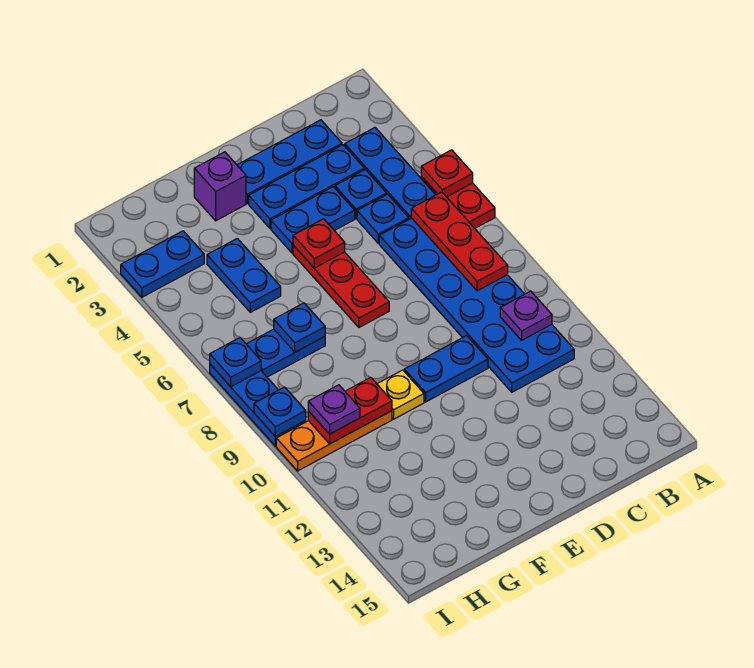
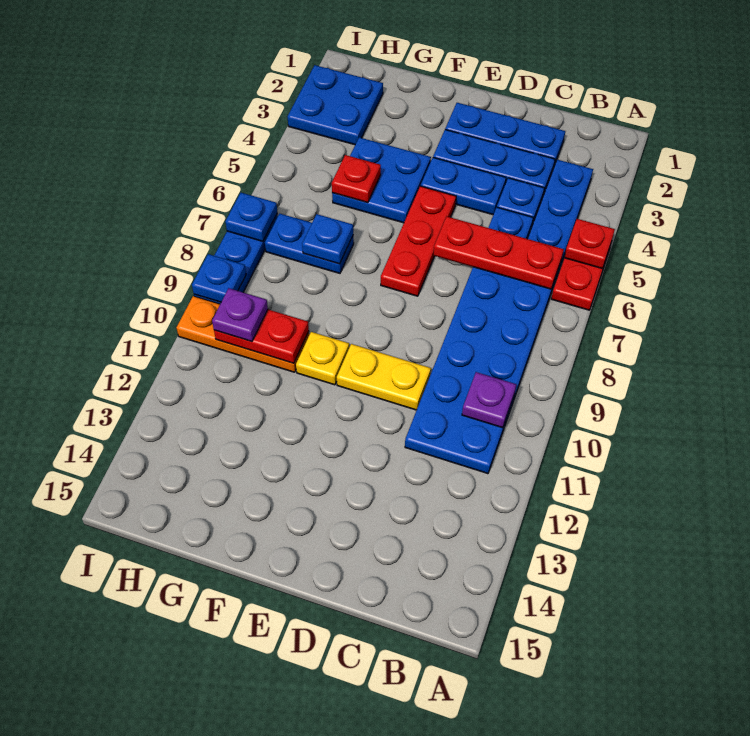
red 1x3 plate [411,192,508,291] -> red 1x3 plate turned to [434,217,564,289]
blue 1x2 plate [404,336,488,402] -> yellow 1x2 plate [337,344,431,410]
red 1x1 plate [293,219,345,268] -> red 1x1 plate moved to [332,155,381,203]
purple 1x1 brick [194,152,246,221] -> none
blue 1x2 plate [207,238,281,312] -> blue 2x2 plate [332,137,431,223]
blue 1x2 plate [121,231,204,297] -> blue 2x2 plate [288,65,383,145]

